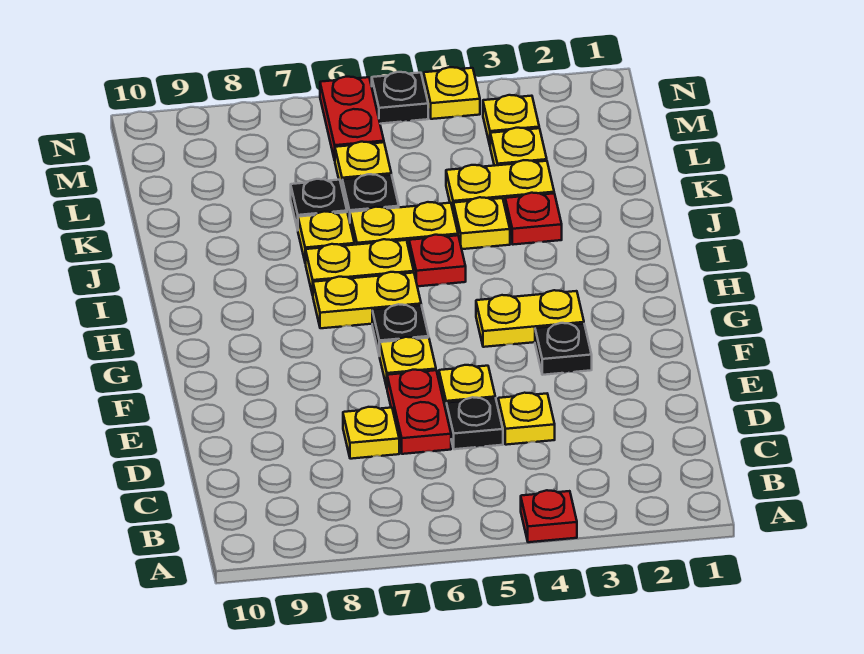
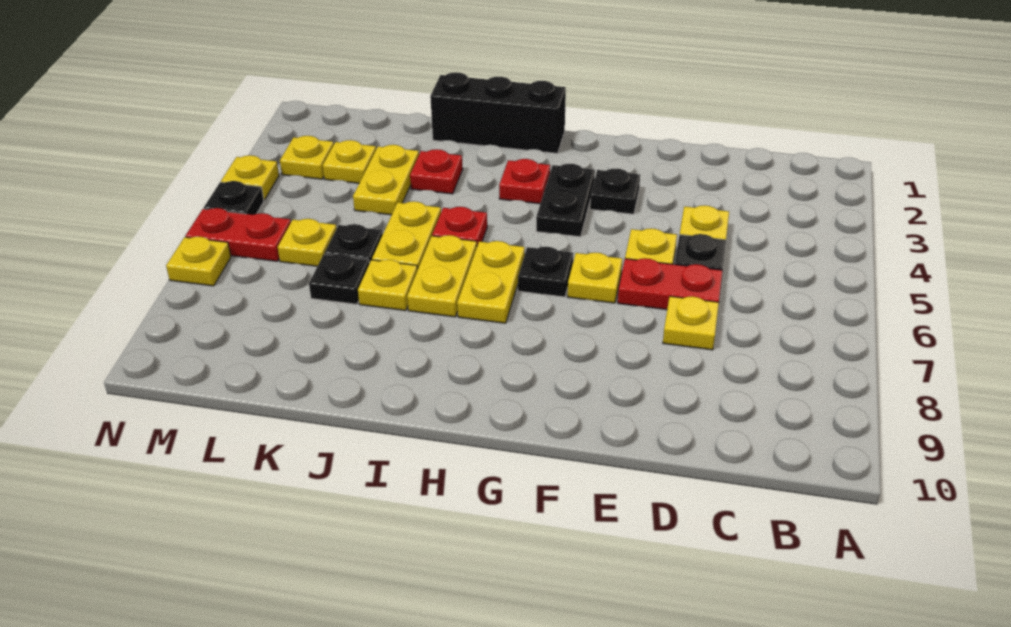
red 1x1 plate [521,490,577,542] -> red 1x1 plate moved to [499,159,550,204]
yellow 1x2 plate [476,290,584,347] -> black 1x2 plate [536,164,595,237]
none -> black 1x3 brick [430,72,566,153]
yellow 1x1 plate [453,197,510,249] -> yellow 1x1 plate moved to [166,237,231,286]

